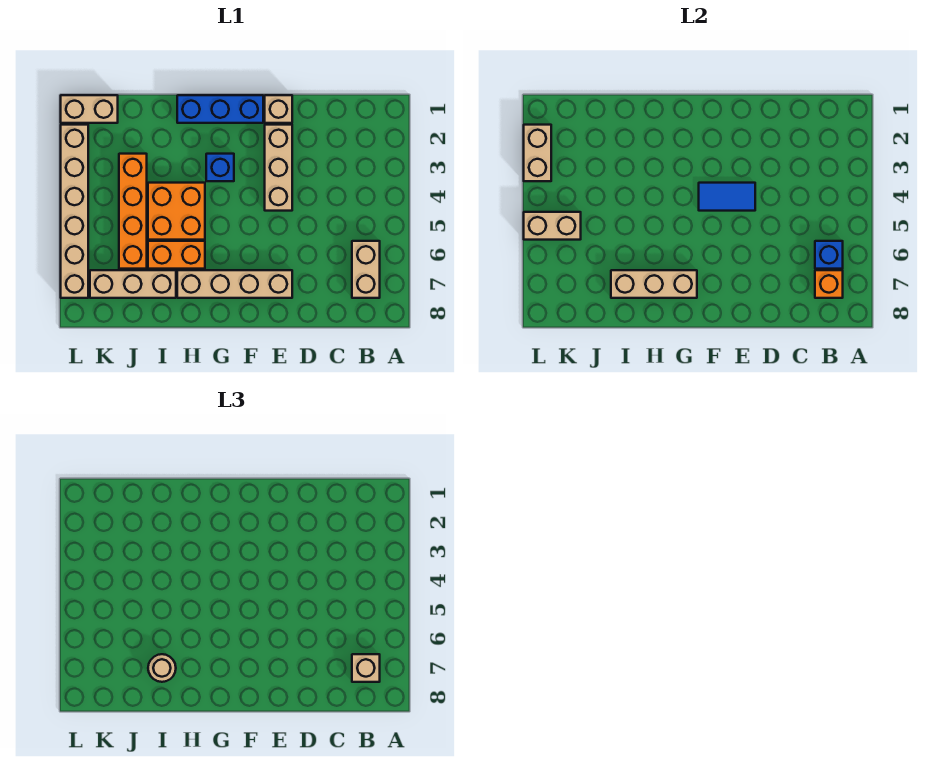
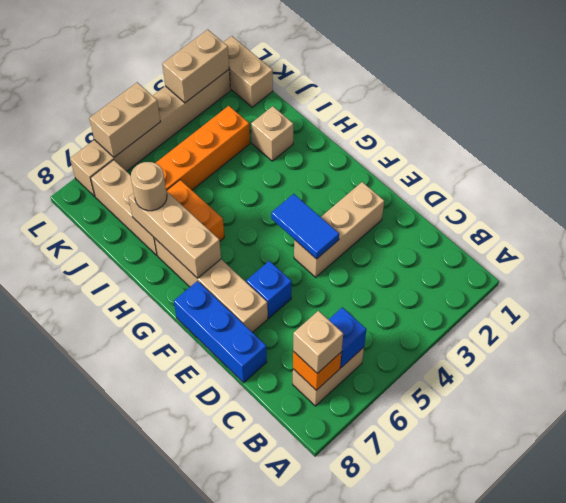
tan 1x1 brick [265,95,292,123] -> tan 1x1 brick moved to [251,106,293,161]
blue 1x3 brick [177,95,263,123] -> blue 1x3 brick moved to [174,281,267,383]
blue 1x1 brick [206,154,234,181] -> blue 1x1 brick moved to [246,261,292,318]
orange 2x2 brick [148,183,205,240] -> none
tan 1x2 brick [524,212,581,240] -> tan 1x2 brick turned to [89,82,160,157]

